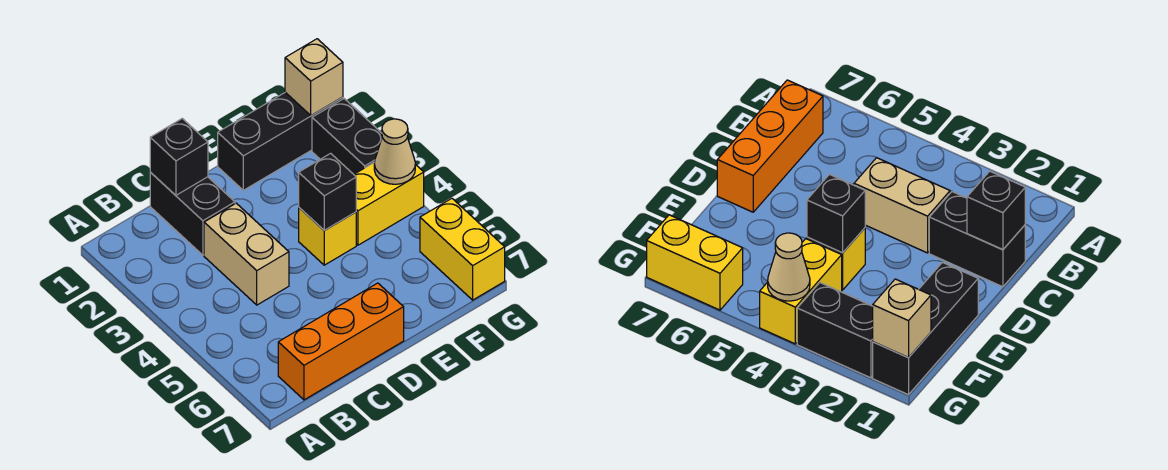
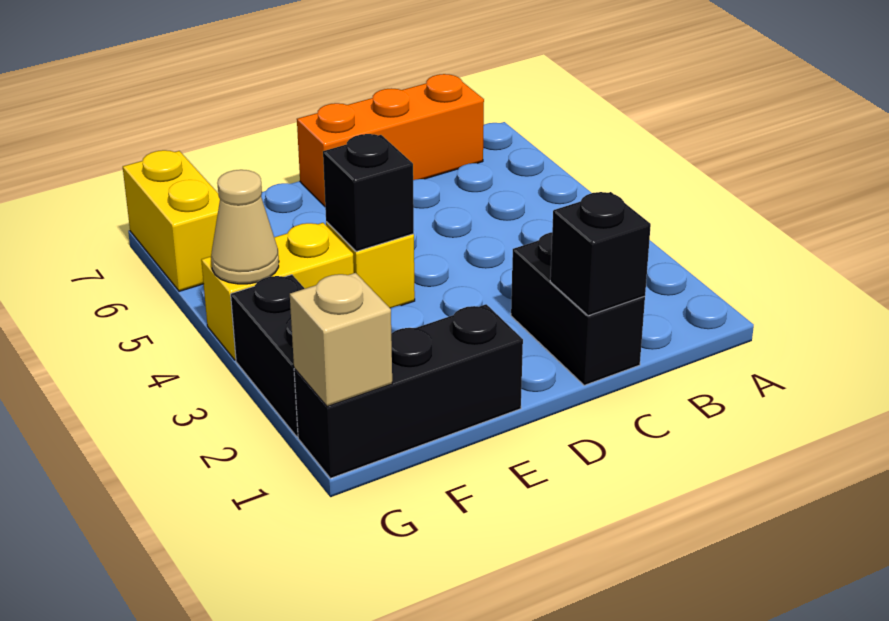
tan 1x2 brick [204,203,289,305] -> none

